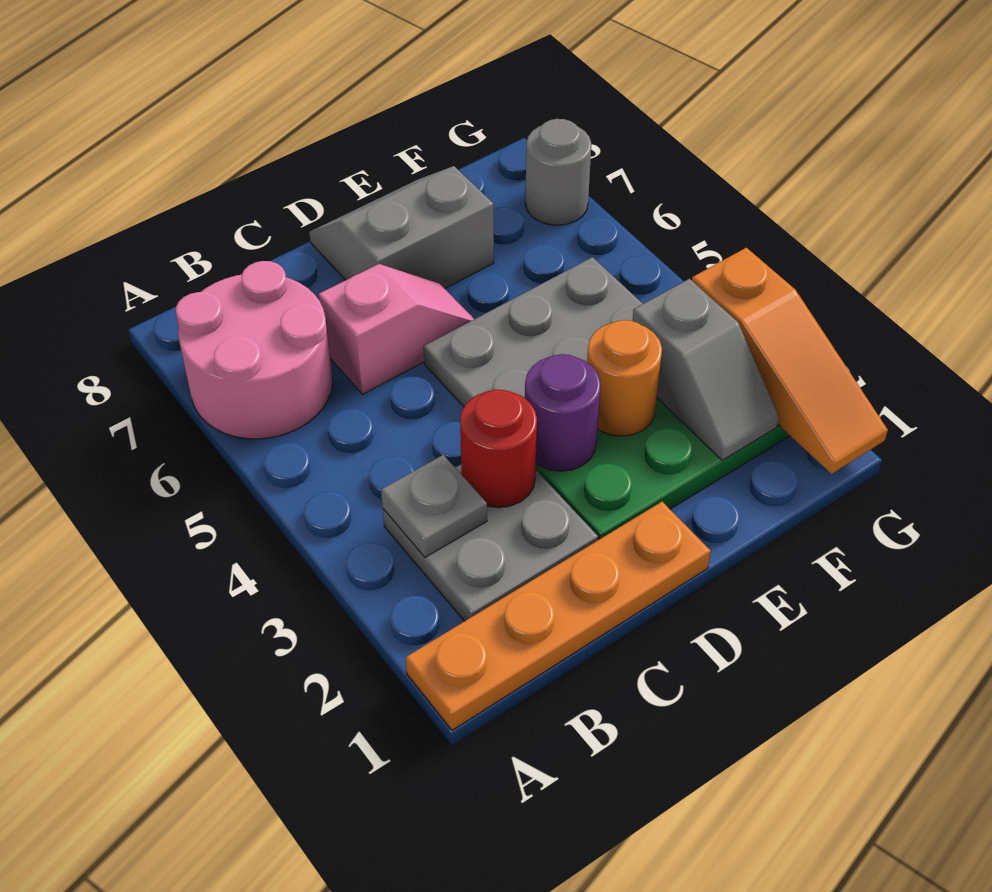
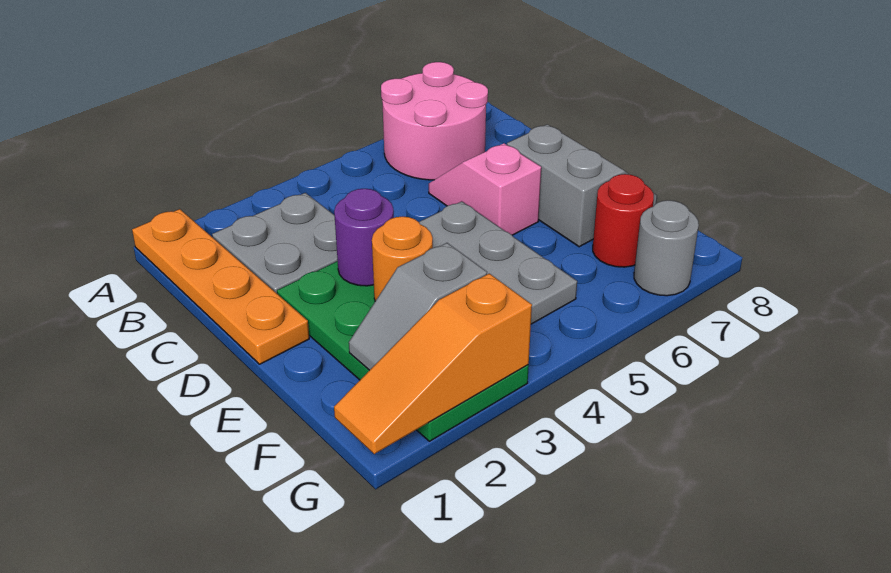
grey 1x1 plate [381,455,487,557] -> none
red 1x1 round brick [460,390,537,508] -> red 1x1 round brick moved to [593,174,654,267]
pink 1x2 slope [319,264,474,394] -> pink 1x2 slope turned to [429,143,541,235]

